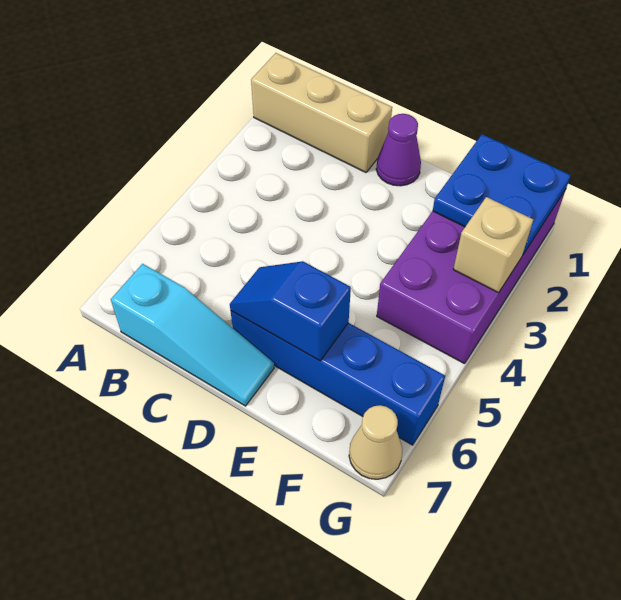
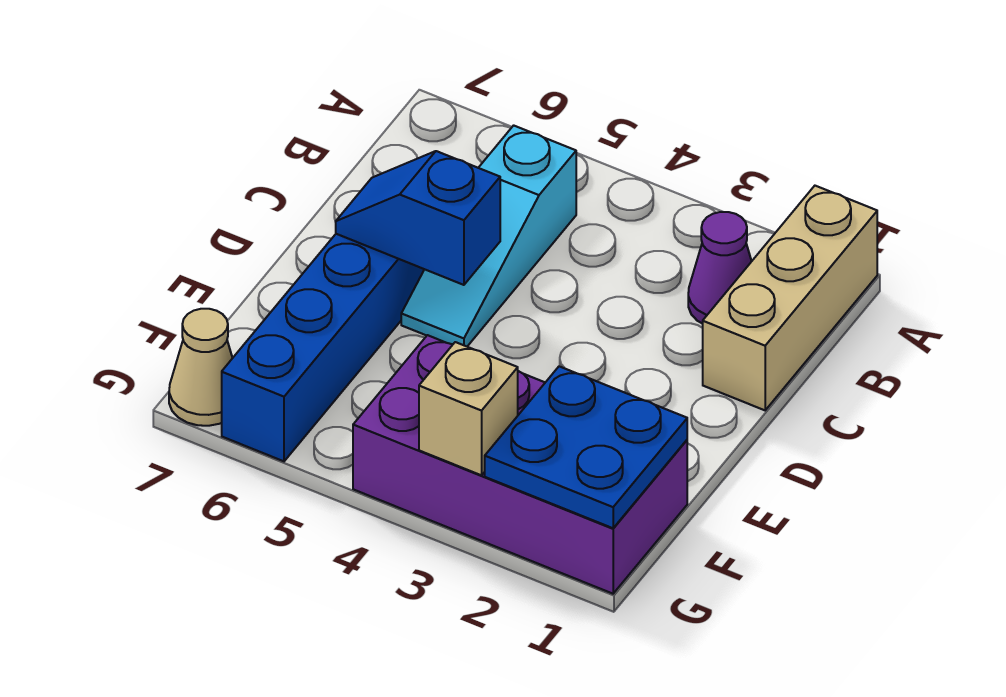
cyan 1x3 slope [111,264,274,406] -> cyan 1x3 slope moved to [401,125,576,346]
purple 1x1 cone [376,114,421,186] -> purple 1x1 cone moved to [688,212,752,324]
blue 1x2 slope [230,261,351,361] -> blue 1x2 slope turned to [336,151,500,285]

